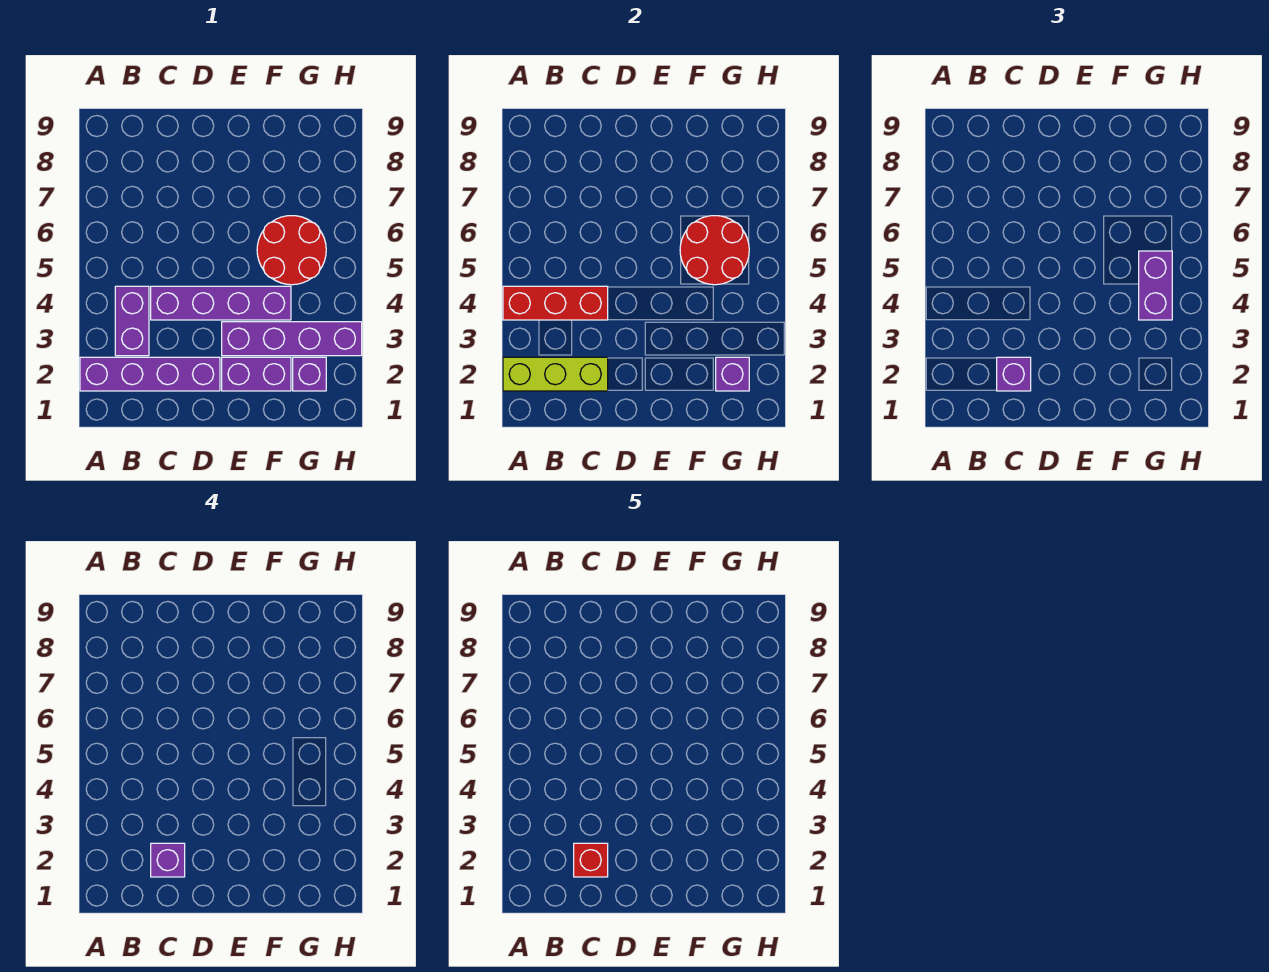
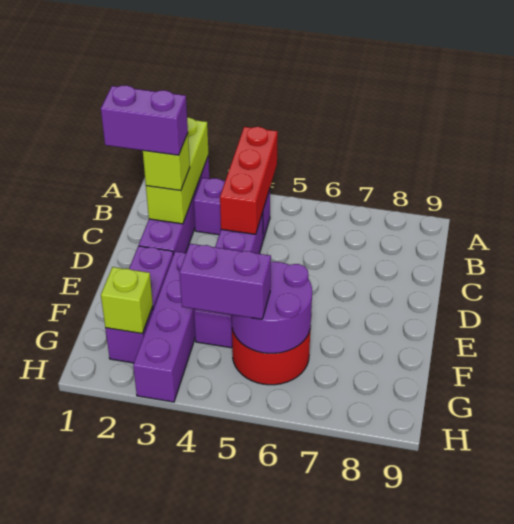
purple 1x1 brick [997,357,1031,391] -> lime 1x1 brick [143,133,190,191]
purple 1x1 brick [151,843,185,877] -> purple 1x2 brick [101,85,188,155]
red 1x1 brick [574,843,608,877] -> none
red 2x2 round brick [680,216,749,285] -> purple 2x2 round brick [232,262,312,353]
purple 1x1 brick [716,357,749,391] -> lime 1x1 brick [101,267,153,334]

